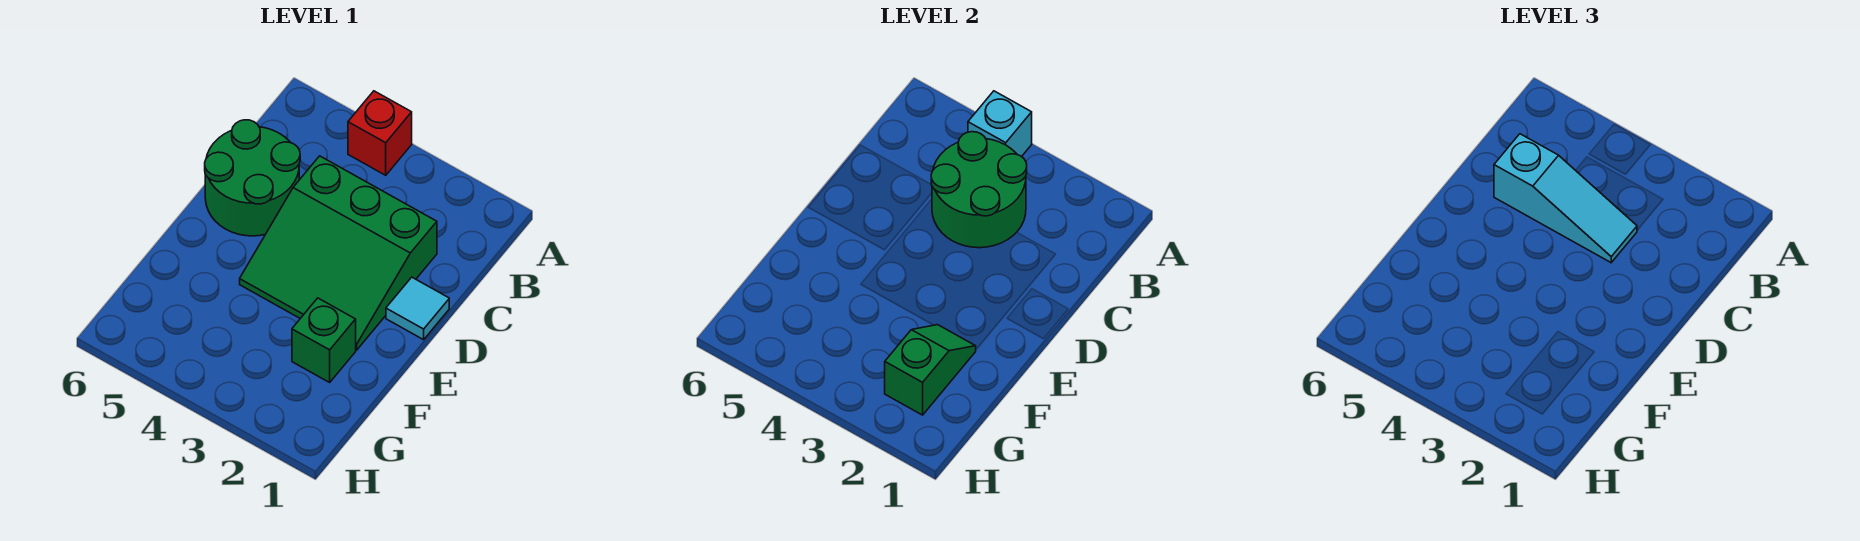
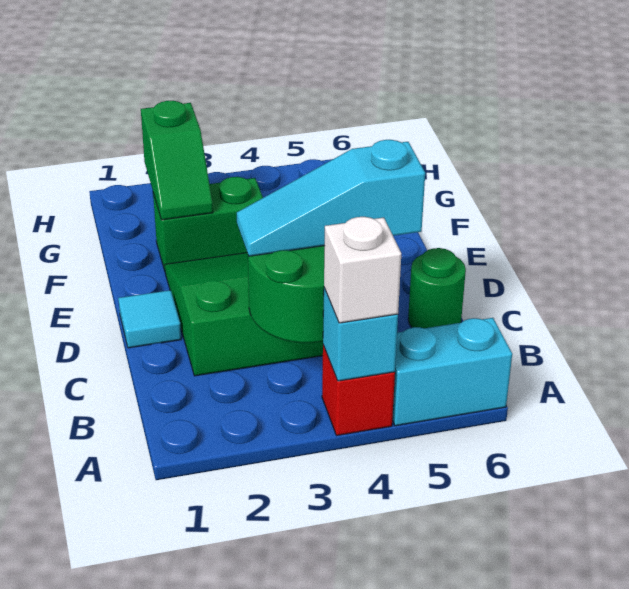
none -> white 1x1 brick [324,217,401,323]
none -> cyan 1x2 brick [392,318,512,426]
green 2x2 round brick [205,120,300,236] -> green 1x1 round brick [408,248,466,328]
green 1x1 brick [292,298,356,382] -> green 1x2 brick [153,177,263,270]

